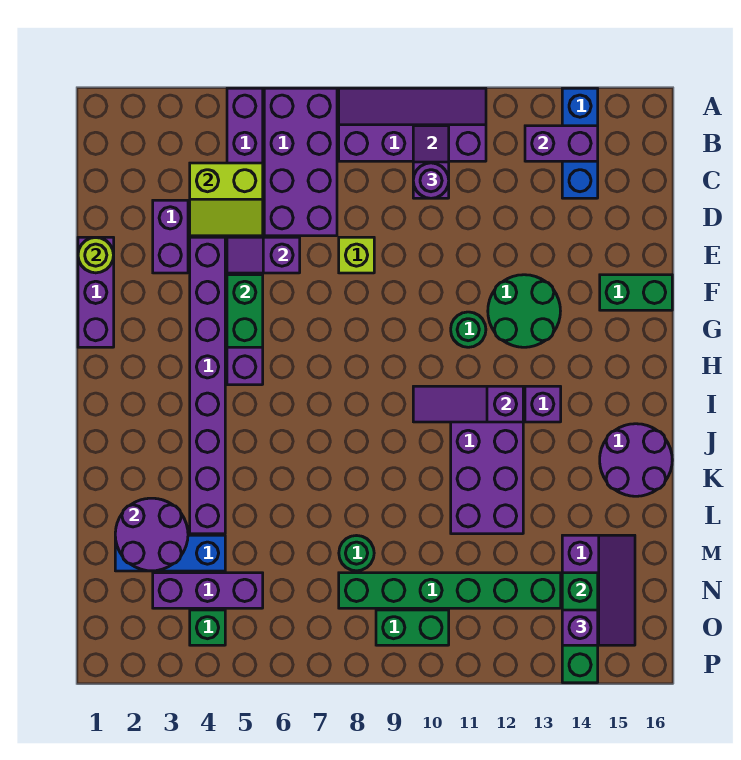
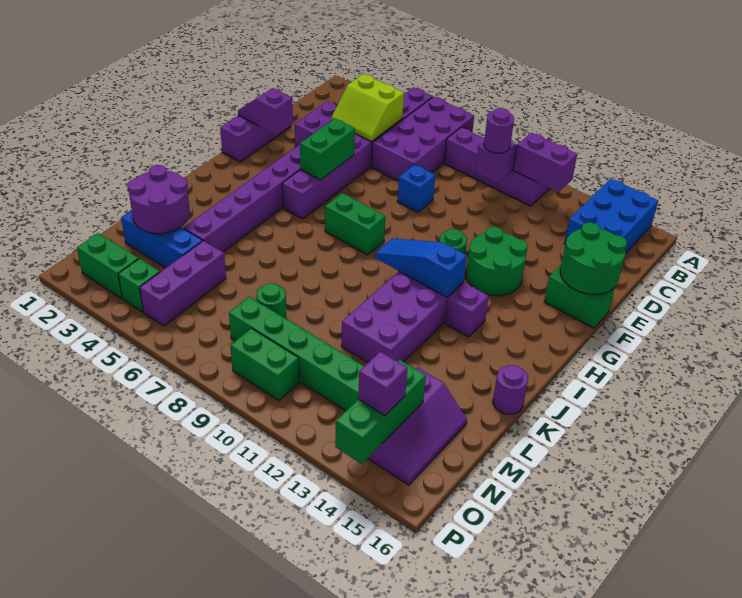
blue 1x3 brick [562,88,598,198] -> blue 2x3 brick [564,179,658,252]
purple 1x2 brick [525,126,598,161] -> purple 1x2 brick moved to [513,133,577,192]
lime 1x1 round brick [78,237,114,273] -> none
purple 1x2 slope [227,237,300,273] -> purple 1x2 slope moved to [238,88,293,135]
lime 1x1 brick [339,237,374,273] -> blue 1x1 brick [397,164,435,212]
none -> green 2x2 round brick [560,222,627,294]
none -> green 1x2 brick [325,193,386,255]
purple 1x3 slope [413,386,523,422] -> blue 1x3 slope [375,238,467,297]
purple 2x2 round brick [600,424,672,496] -> purple 1x1 round brick [493,365,528,414]
purple 1x3 brick [153,573,263,608] -> purple 1x3 brick turned to [140,241,226,326]
none -> green 1x2 brick [77,233,139,298]

